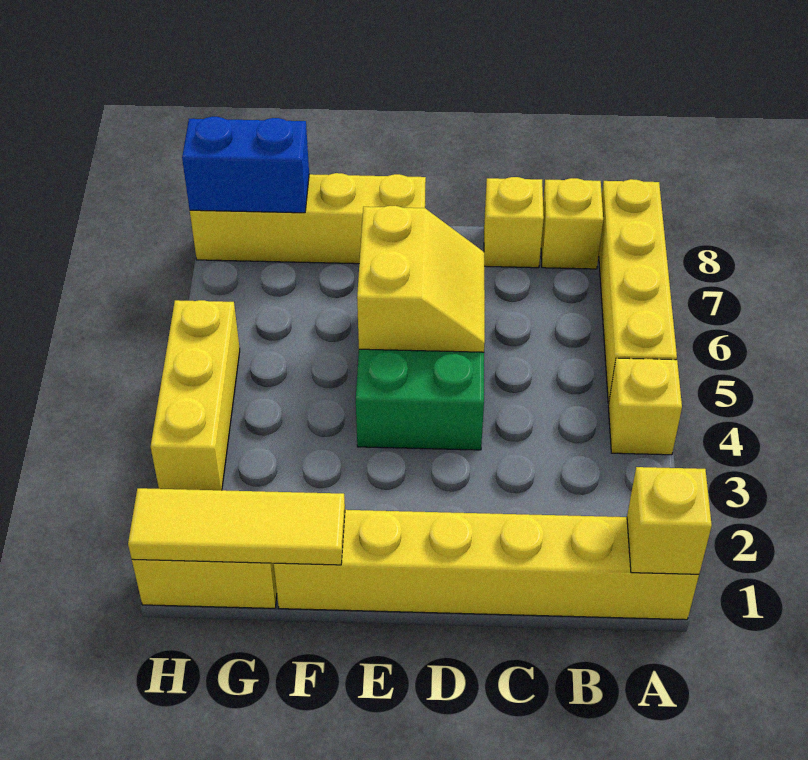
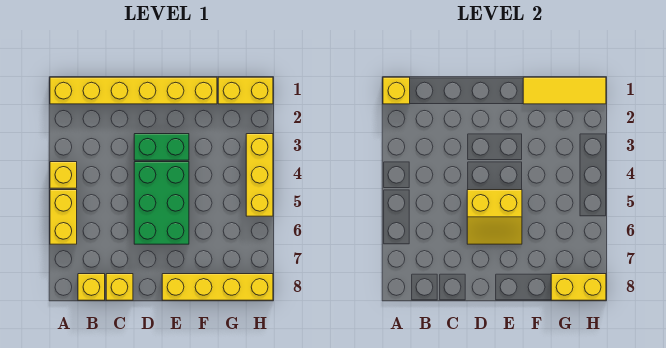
yellow 1x4 brick [599,179,677,403] -> yellow 1x2 brick [50,190,77,244]
none -> green 1x2 brick [134,134,189,160]
yellow 2x2 slope [357,206,485,352] -> yellow 2x2 slope turned to [467,190,522,244]
blue 1x2 brick [182,117,309,213] -> yellow 1x2 brick [551,274,606,300]

